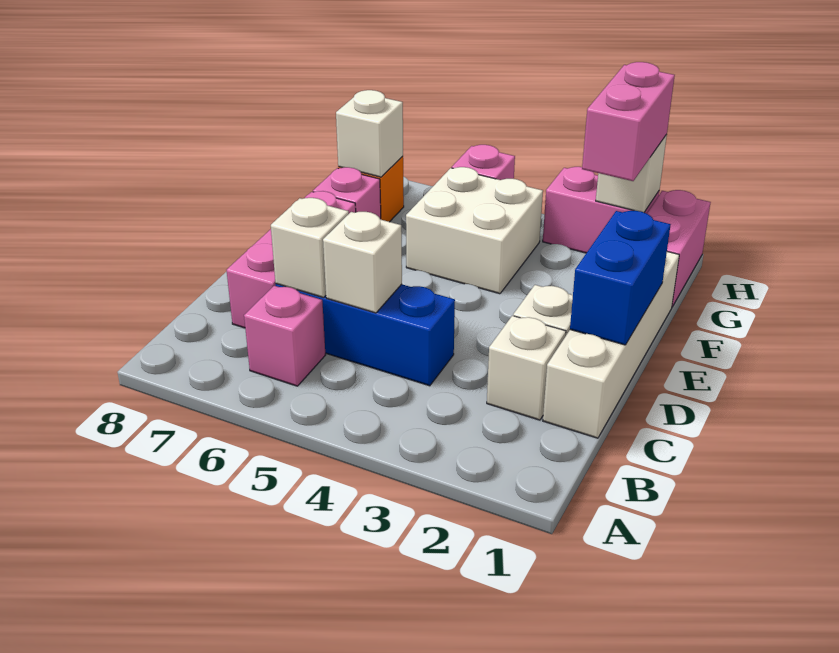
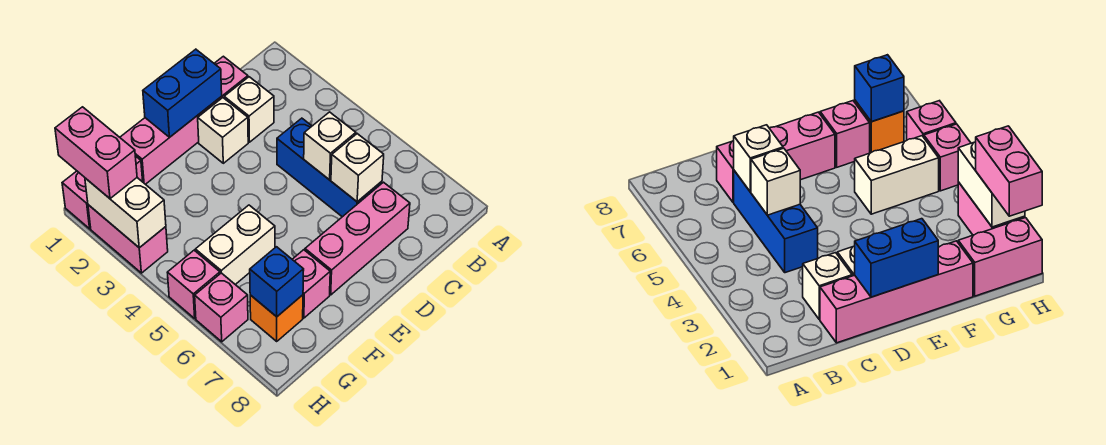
pink 1x1 brick [244,286,325,386] -> pink 1x1 brick moved to [195,273,248,342]
white 1x4 brick [543,252,679,438] -> pink 1x4 brick [120,56,248,184]
white 2x2 brick [406,167,543,294] -> white 1x2 brick [195,205,275,285]
pink 1x2 brick [582,62,675,181] -> pink 1x2 brick turned to [55,107,137,199]
white 1x1 brick [336,90,403,177] -> blue 1x1 brick [250,247,304,317]
white 1x1 brick [596,134,667,213] -> white 1x2 brick [85,178,166,248]

